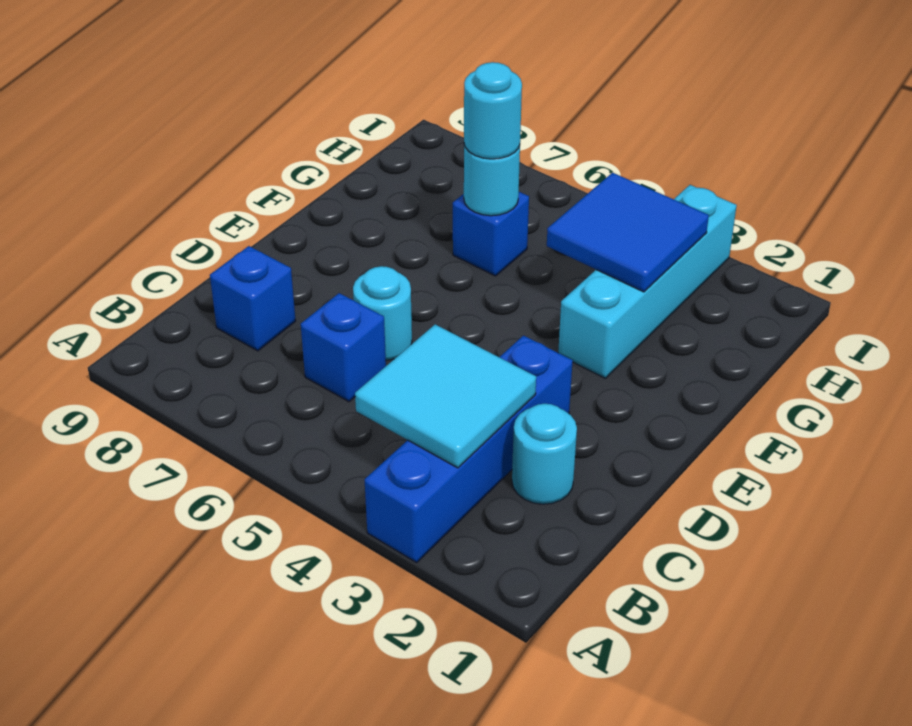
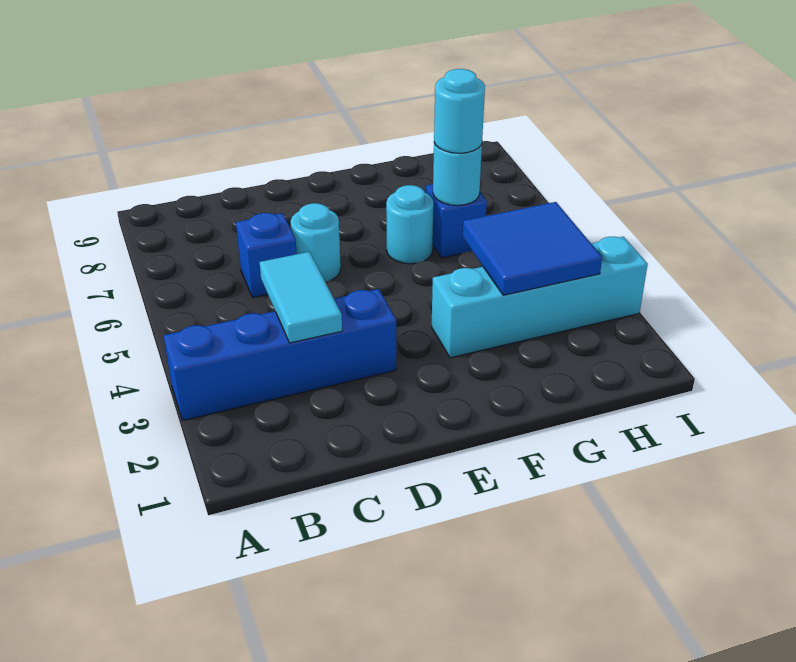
cyan 2x2 tile [355,324,536,468] -> cyan 1x2 tile [260,252,342,343]
cyan 1x1 round brick [512,404,577,504] -> cyan 1x1 round brick moved to [386,185,434,264]
blue 1x1 brick [210,246,296,351] -> none

